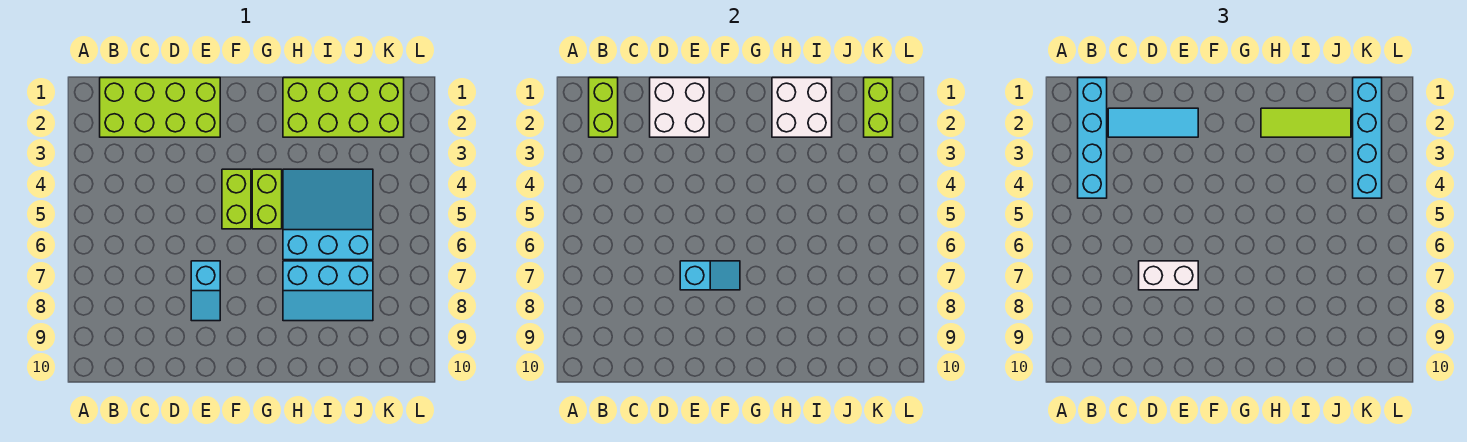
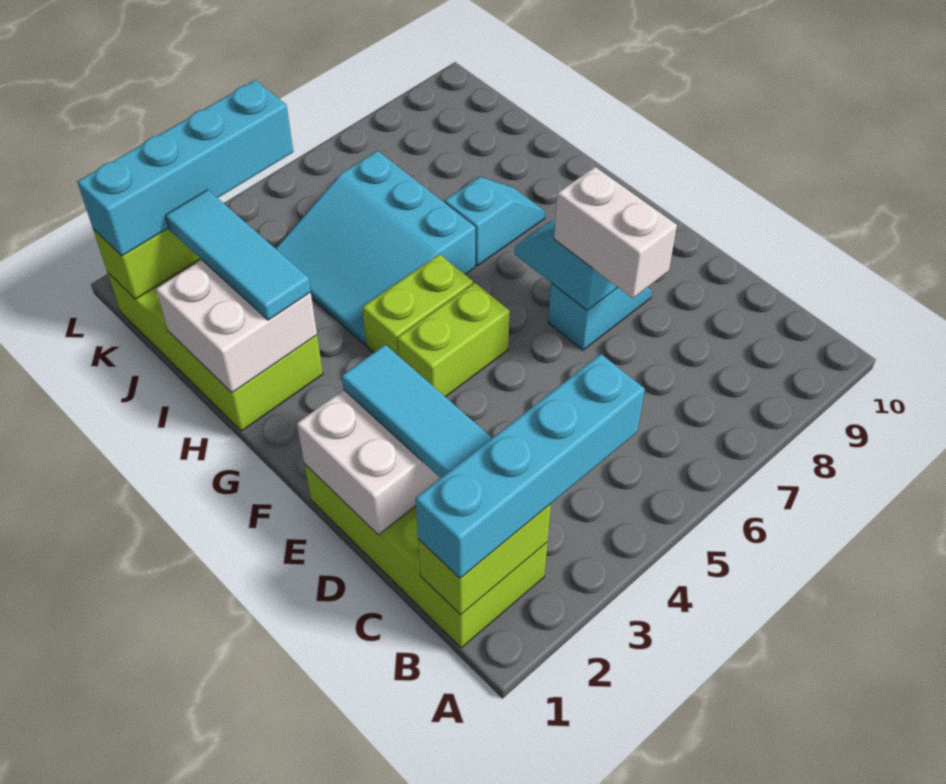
lime 1x3 tile [1261,108,1351,137] -> cyan 1x3 tile [165,190,311,320]
cyan 2x3 slope [283,261,373,321] -> cyan 1x2 slope [445,177,545,266]

